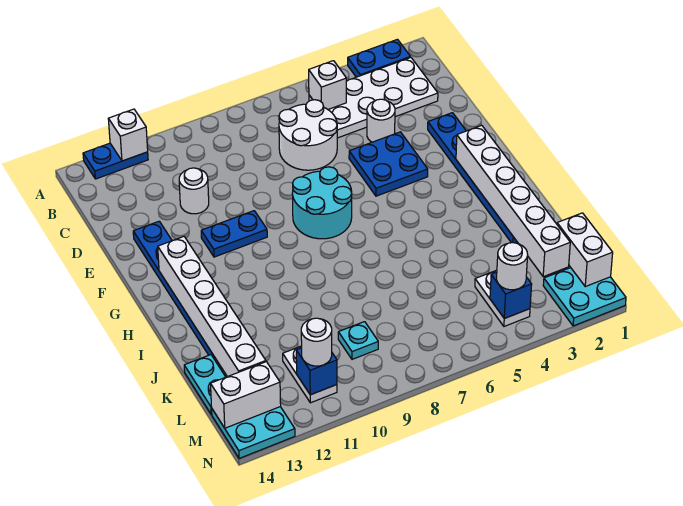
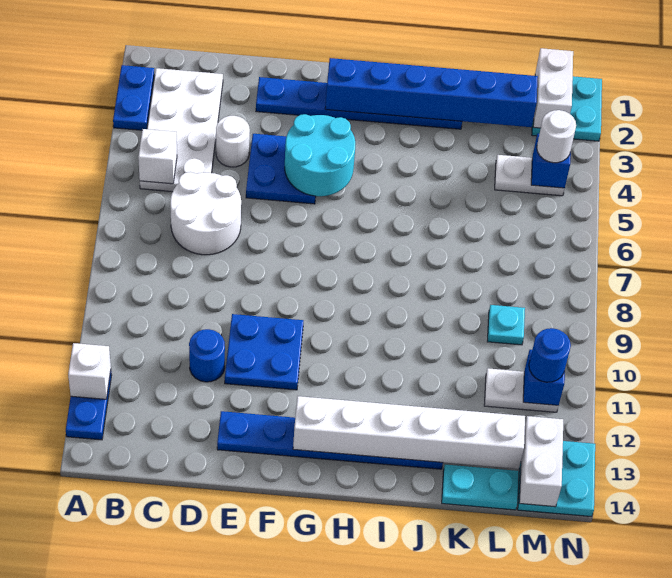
white 1x1 round brick [179,168,209,214] -> blue 1x1 round brick [189,329,225,382]
cyan 2x2 round brick [292,167,352,239] -> cyan 2x2 round brick moved to [285,114,355,196]
blue 1x2 plate [201,211,267,257] -> blue 2x2 plate [225,314,303,390]
white 1x6 brick [456,125,570,277] -> blue 1x6 brick [325,58,538,127]
white 1x2 brick [557,213,613,287] -> white 1x2 brick turned to [533,48,573,128]
white 1x1 round brick [301,318,332,366] -> blue 1x1 round brick [529,328,571,382]

